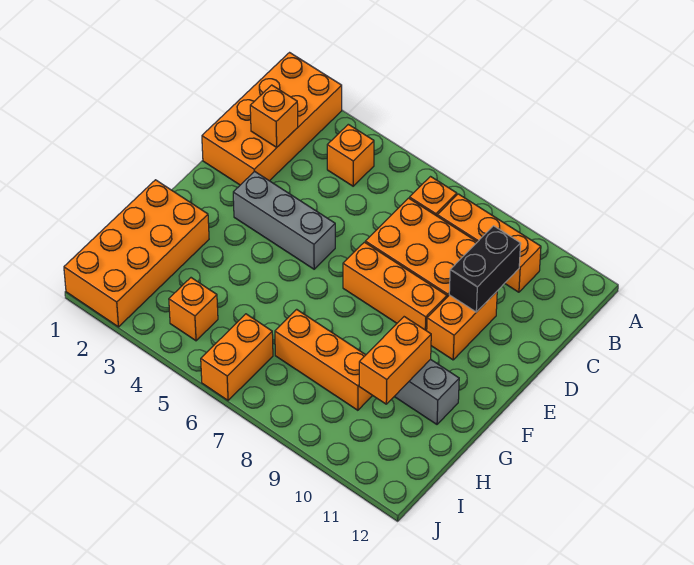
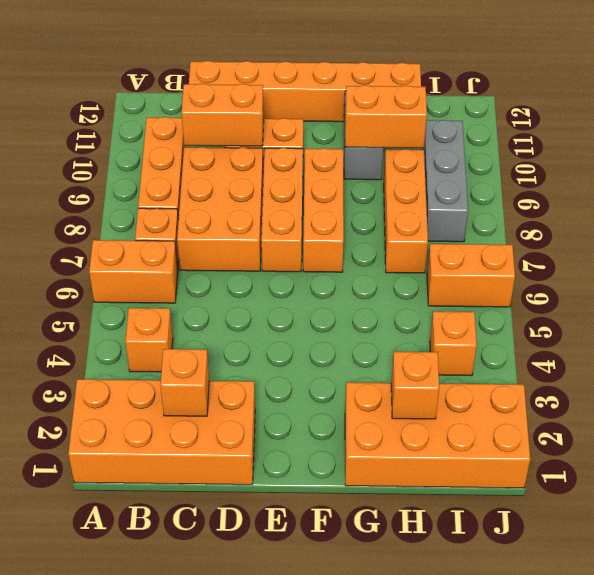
none -> orange 1x2 brick [89,240,178,303]
black 1x2 brick [449,226,521,312] -> orange 1x2 brick [181,84,264,146]
none -> orange 1x6 brick [189,61,421,122]
grey 1x3 brick [233,171,335,269] -> grey 1x3 brick moved to [422,120,468,242]
none -> orange 1x3 brick [303,148,344,272]
none -> orange 1x1 brick [391,352,439,419]

